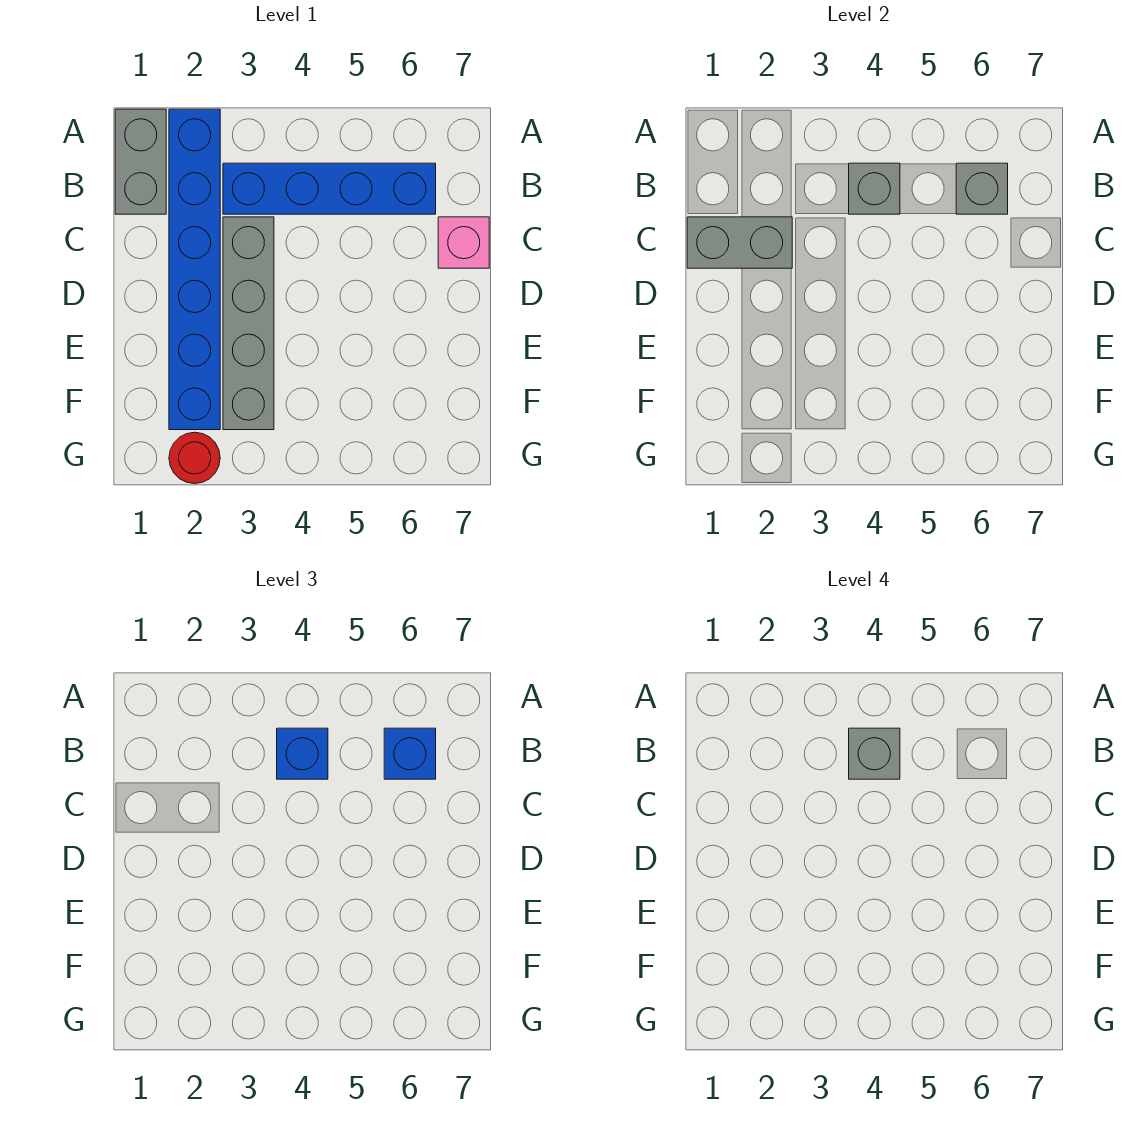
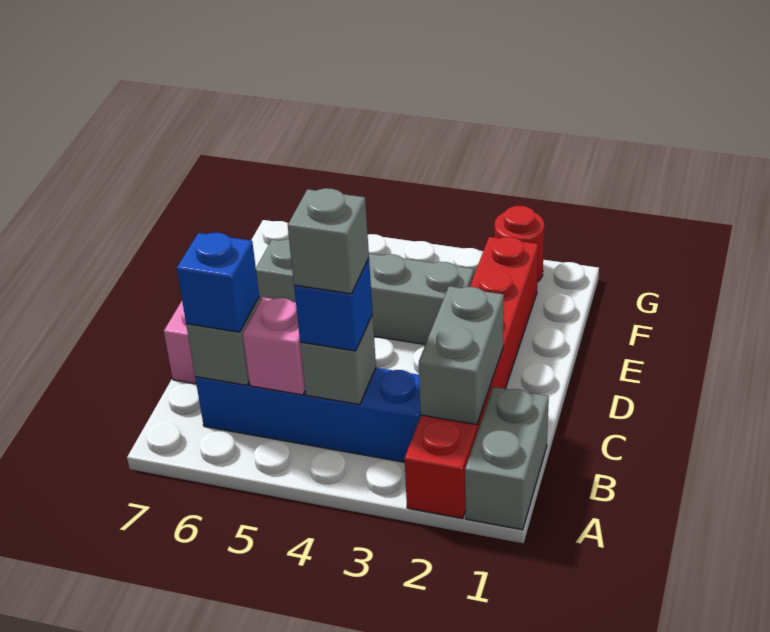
blue 1x6 brick [169,109,220,430] -> red 1x6 brick [404,237,538,519]
none -> pink 1x1 brick [243,297,305,395]
grey 1x2 brick [687,217,792,268] -> grey 1x2 brick turned to [419,286,504,425]
grey 1x4 brick [223,217,274,430] -> grey 1x4 brick turned to [256,239,474,345]

